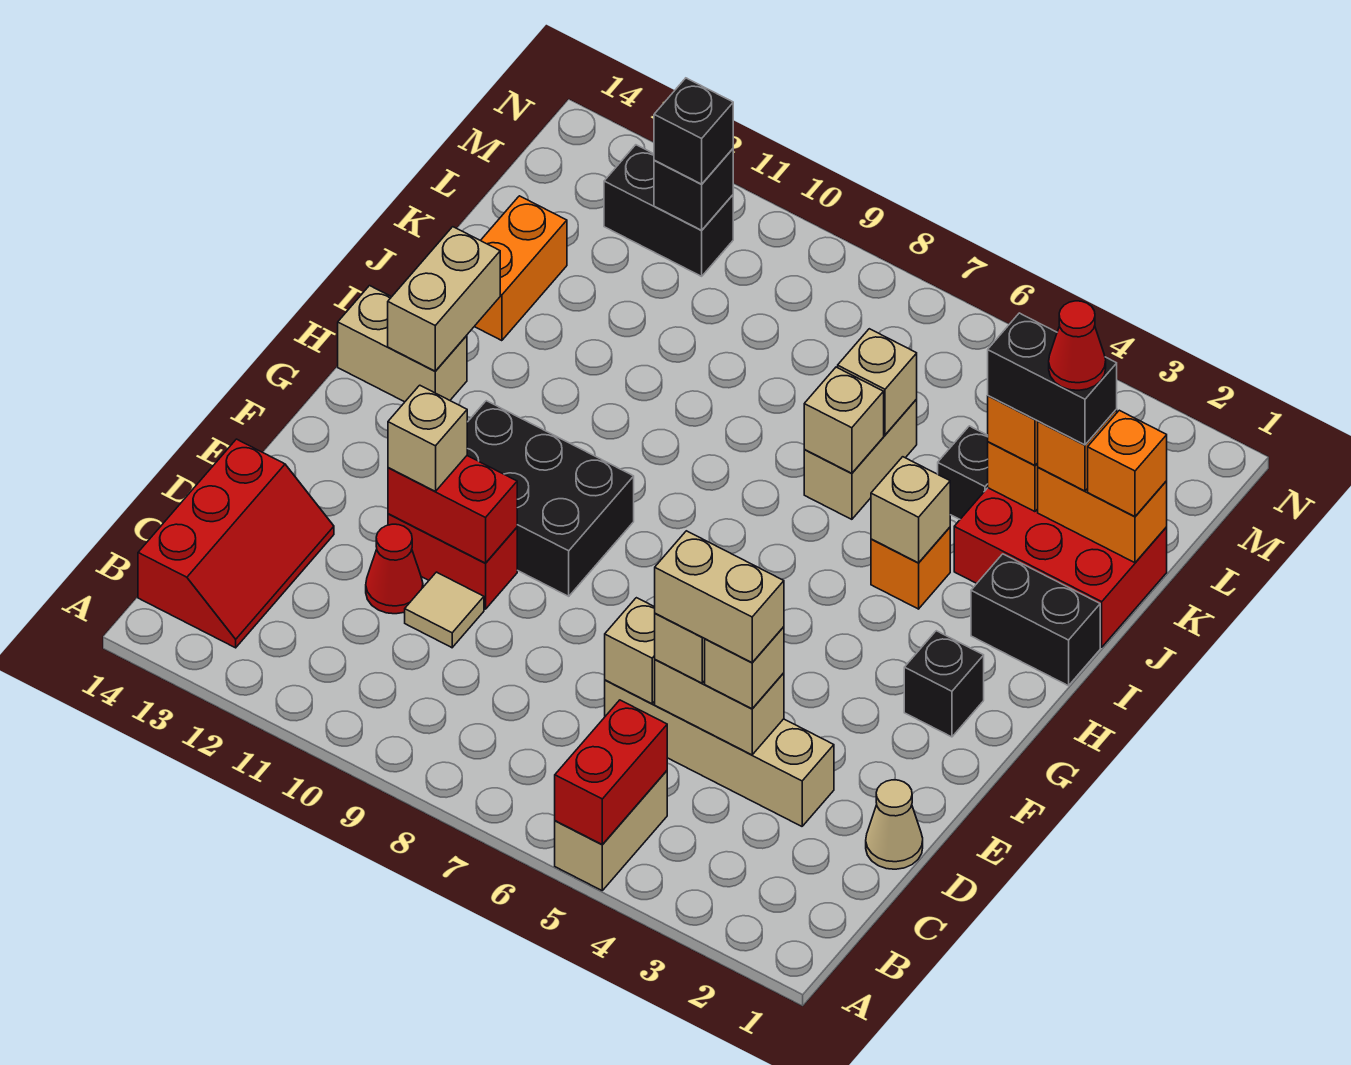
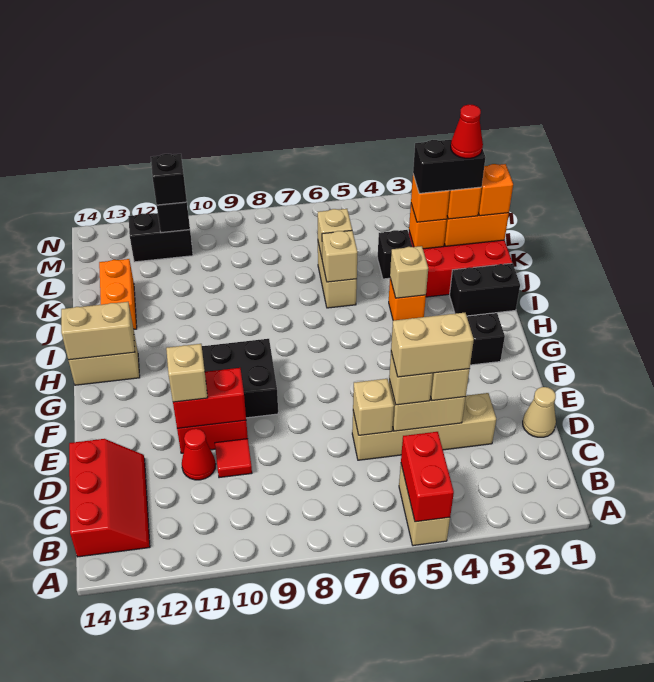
tan 1x1 tile [405,572,484,648] -> red 1x1 tile [215,439,252,478]
tan 1x2 brick [388,227,500,371] -> tan 1x2 brick turned to [61,302,135,360]

